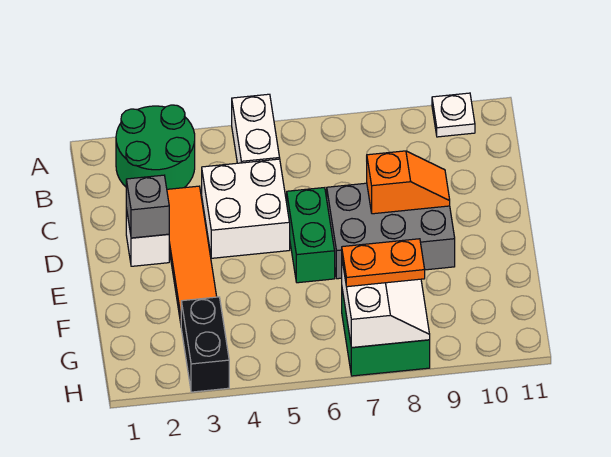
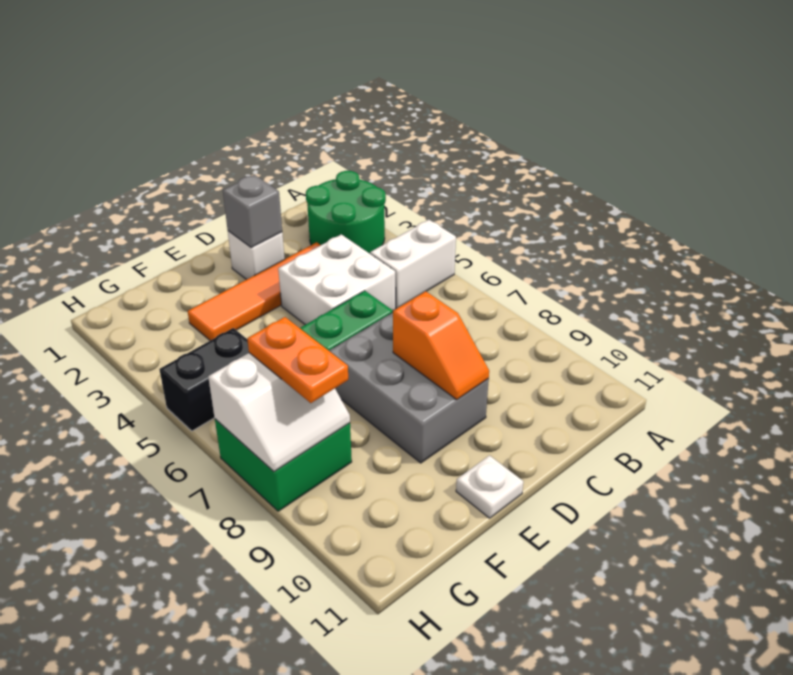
white 1x1 plate [432,93,475,137] -> white 1x1 plate moved to [456,456,523,518]
black 1x2 brick [181,297,229,392] -> black 1x2 brick moved to [159,328,249,431]

